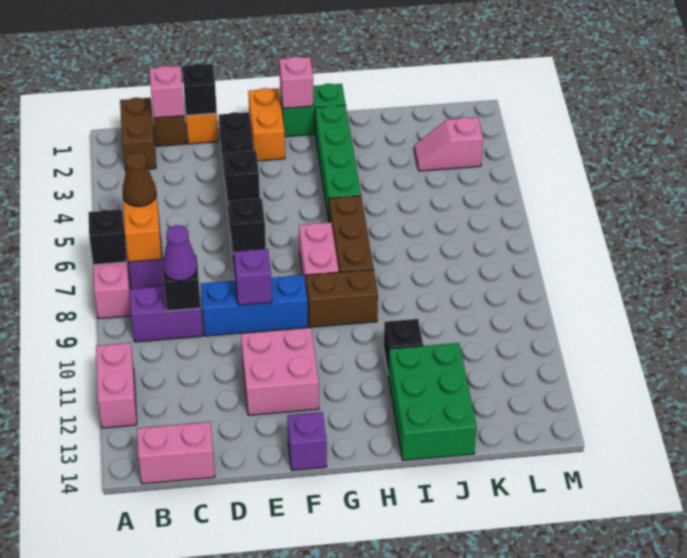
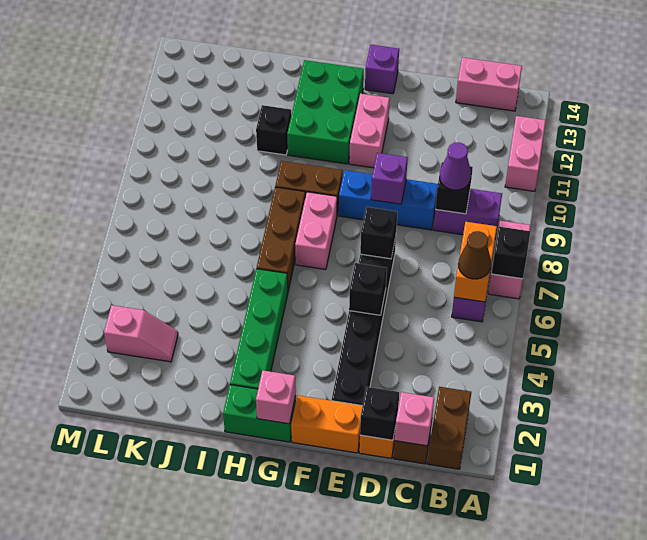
pink 2x2 brick [241,328,319,415] -> pink 1x2 brick [349,94,390,168]
orange 1x2 brick [248,88,285,161] -> orange 1x2 brick turned to [291,395,363,453]
green 2x3 brick [388,343,477,460] -> green 2x3 brick moved to [287,60,364,164]

